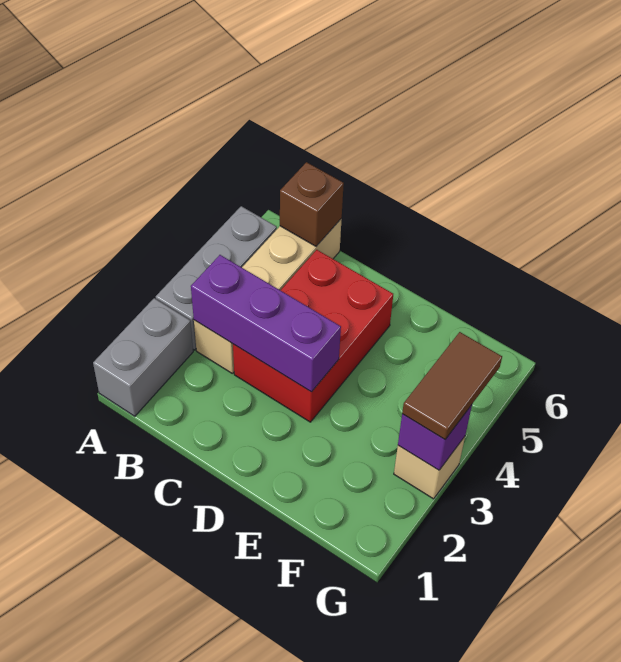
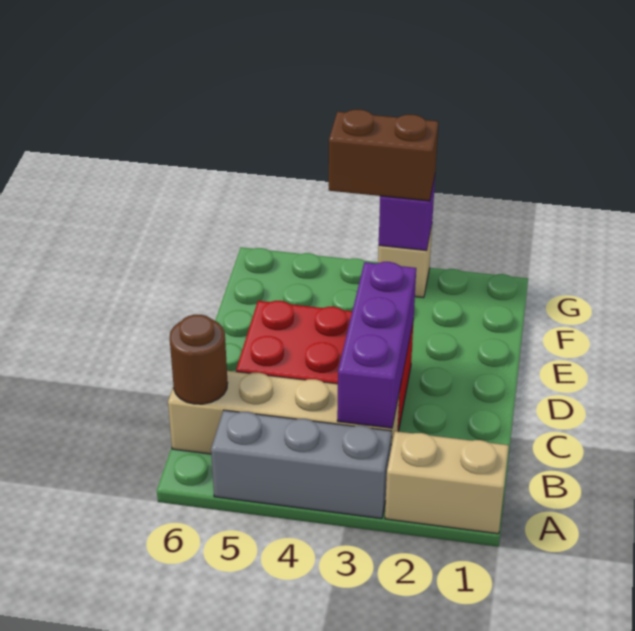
grey 1x2 brick [93,298,193,416] -> tan 1x2 brick [385,431,509,534]
brown 1x1 brick [280,162,344,246] -> brown 1x1 round brick [170,315,228,404]
brown 1x2 tile [402,332,502,439] -> brown 1x2 brick [329,110,438,201]

